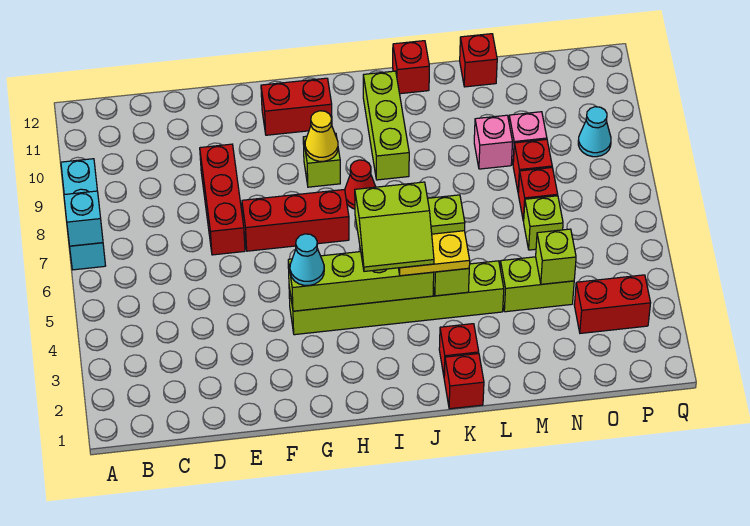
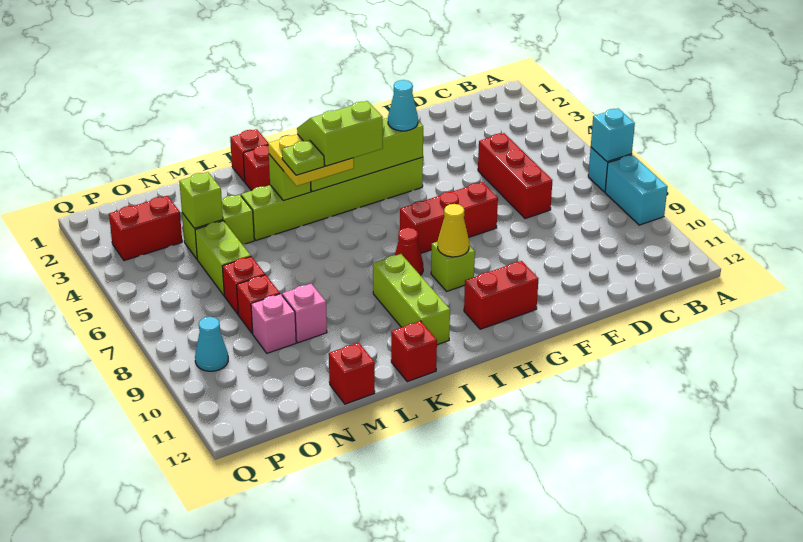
red 1x3 brick [200,144,245,255] -> red 1x3 brick moved to [478,133,552,219]
lime 1x1 brick [524,196,563,250] -> lime 1x2 brick [195,221,251,295]

